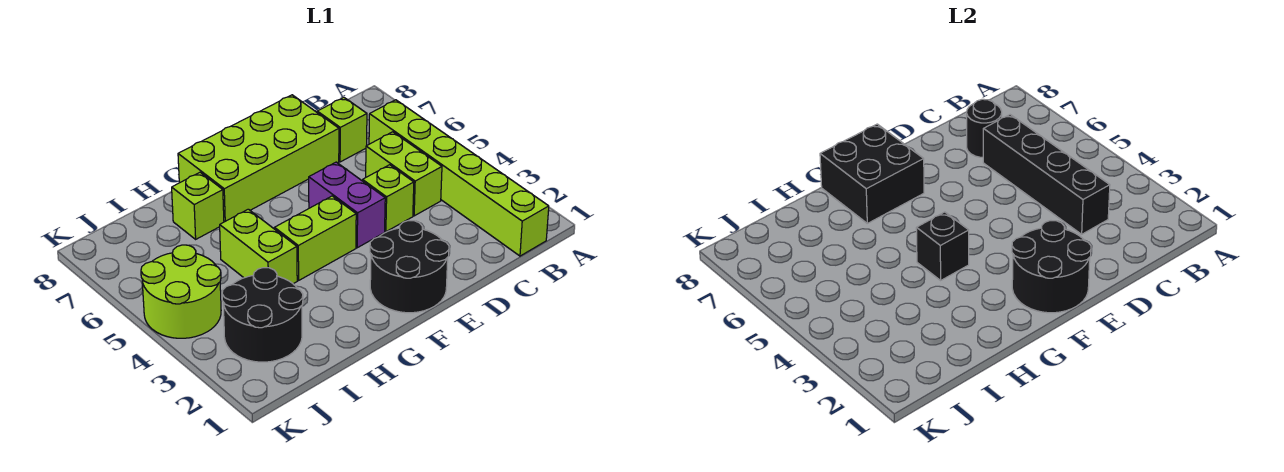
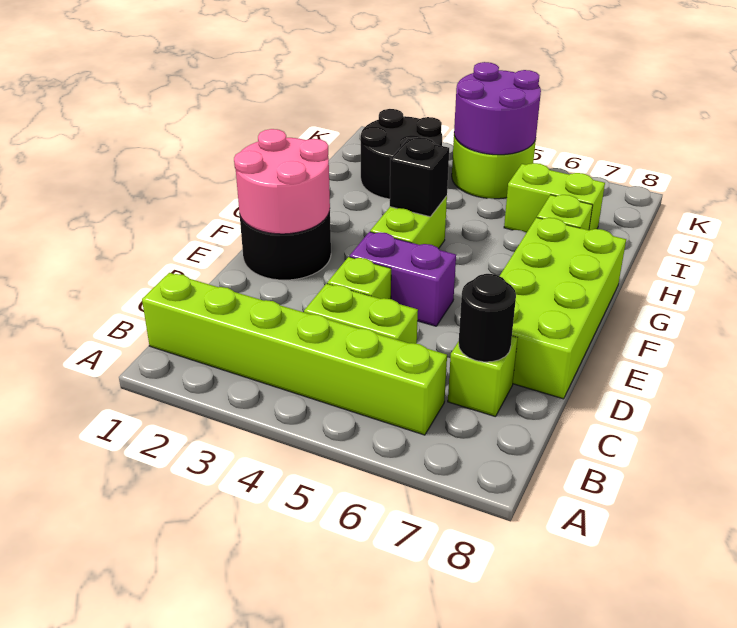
black 1x4 brick [983,115,1110,234] -> none
black 2x2 round brick [1012,221,1091,313] -> pink 2x2 round brick [234,129,330,234]
black 2x2 brick [820,124,924,223] -> none
lime 1x2 brick [220,209,297,284] -> lime 1x2 brick moved to [504,163,605,233]
none -> purple 2x2 round brick [454,62,541,155]

